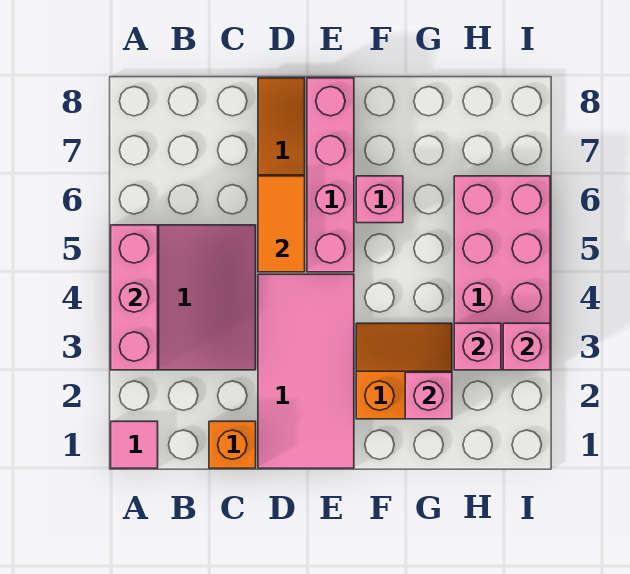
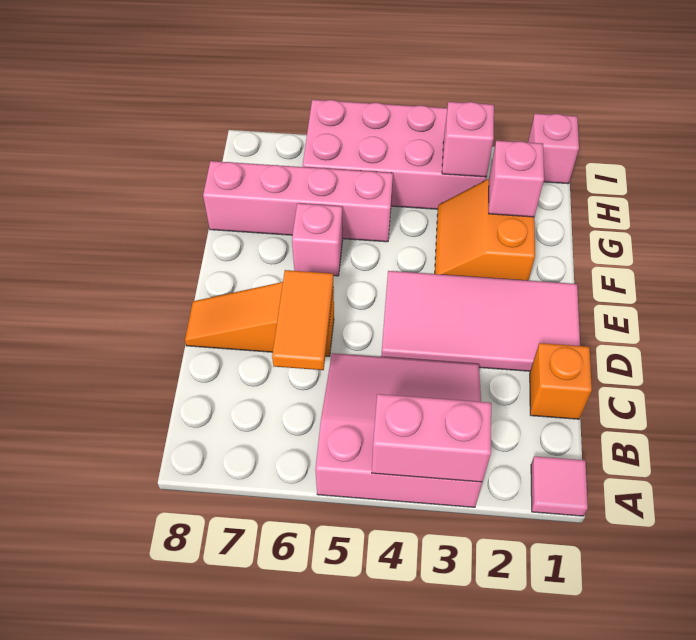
pink 1x3 brick [111,225,158,370] -> pink 1x2 brick [372,394,491,482]
orange 1x2 tile [258,176,305,272] -> orange 1x2 tile turned to [272,270,333,370]
pink 1x4 brick [307,78,354,272] -> pink 1x4 brick moved to [203,161,393,242]
pink 1x1 brick [503,323,550,370] -> pink 1x1 brick moved to [528,114,579,184]

